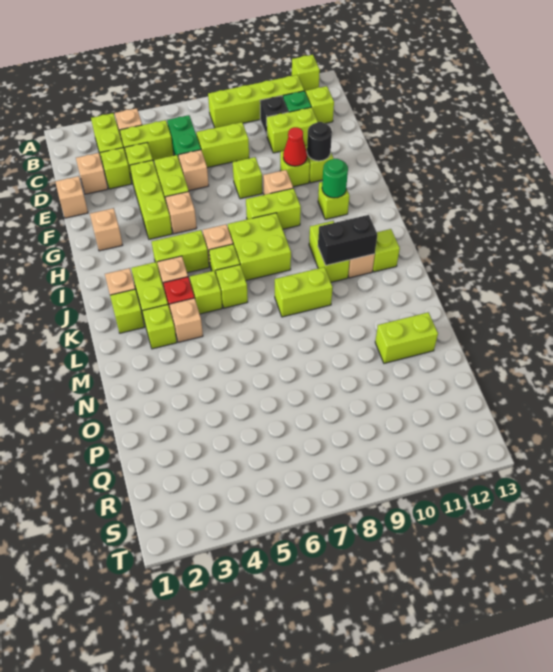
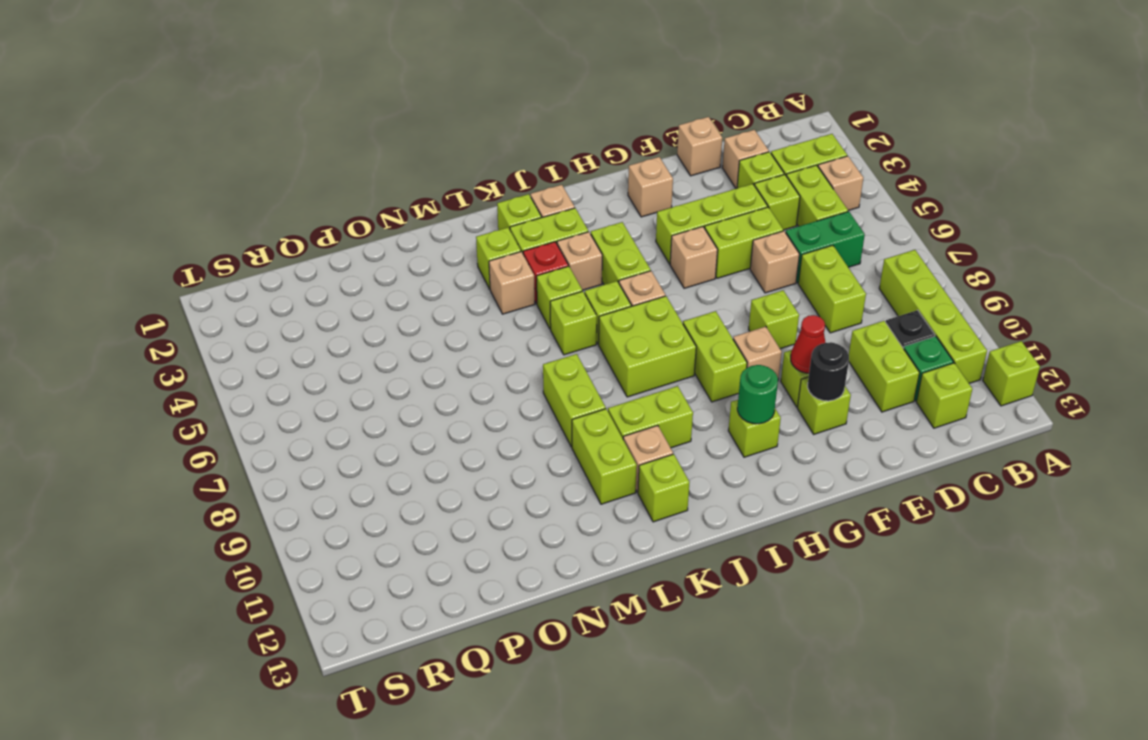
black 1x2 brick [318,215,377,265] -> none
lime 1x2 brick [375,312,438,363] -> lime 1x2 brick moved to [572,409,637,504]

